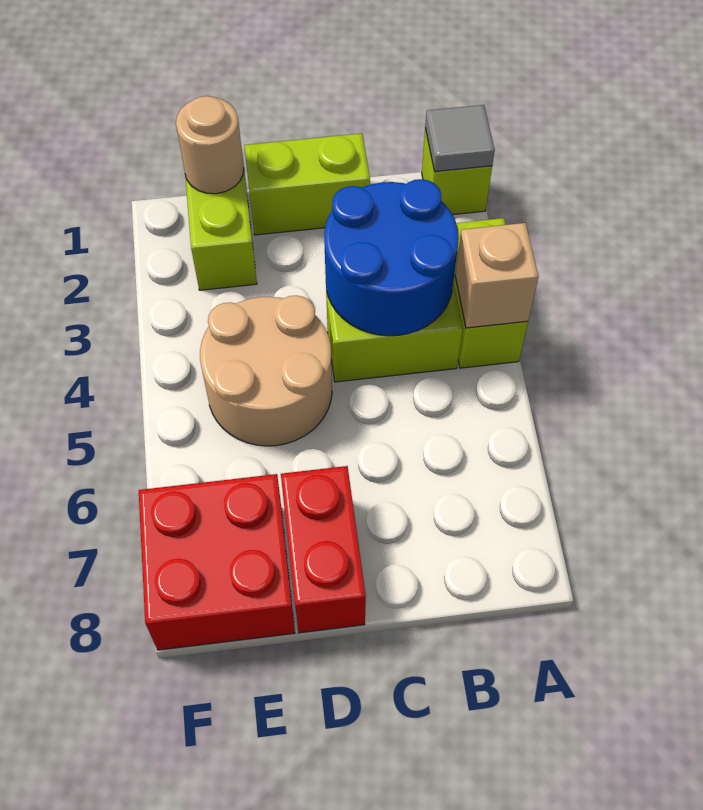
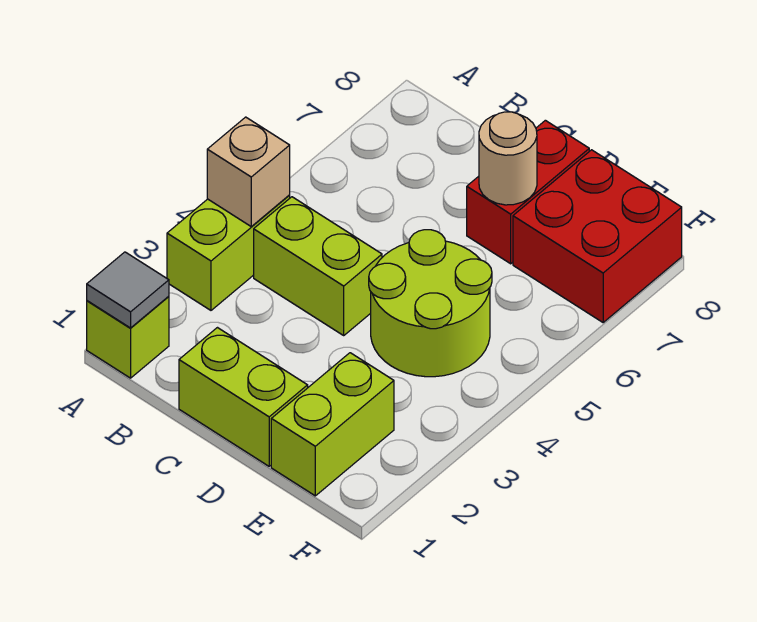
blue 2x2 round brick [324,179,459,336] -> none
tan 2x2 round brick [200,295,332,446] -> lime 2x2 round brick [369,230,492,377]
tan 1x1 round brick [176,96,244,194] -> tan 1x1 round brick moved to [479,112,537,205]

